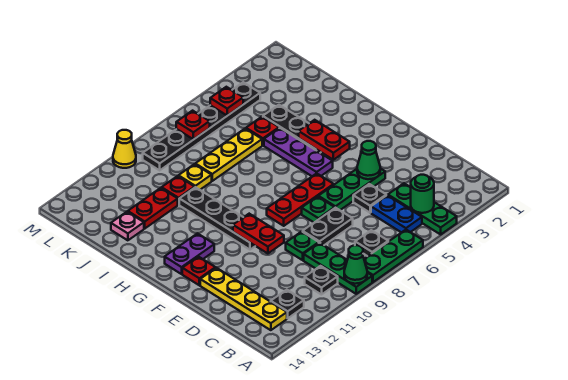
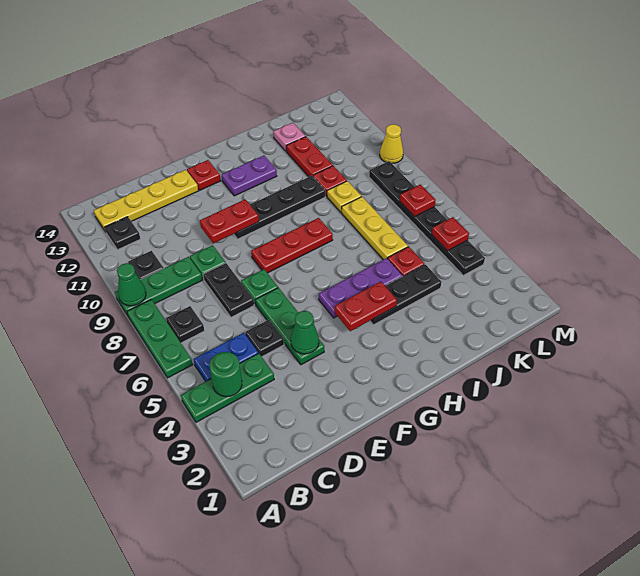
red 1x3 plate [267,173,334,226] -> red 1x3 plate turned to [251,218,333,273]
purple 1x2 plate [165,234,214,274] -> purple 1x2 plate turned to [222,156,277,196]

